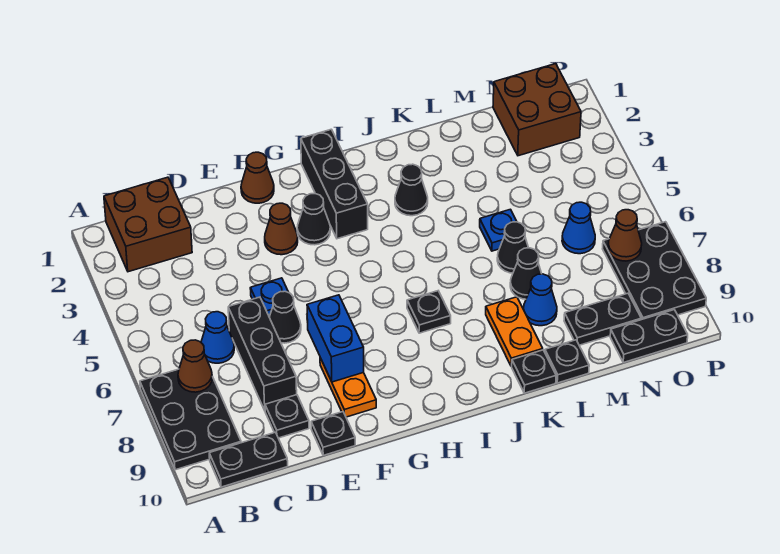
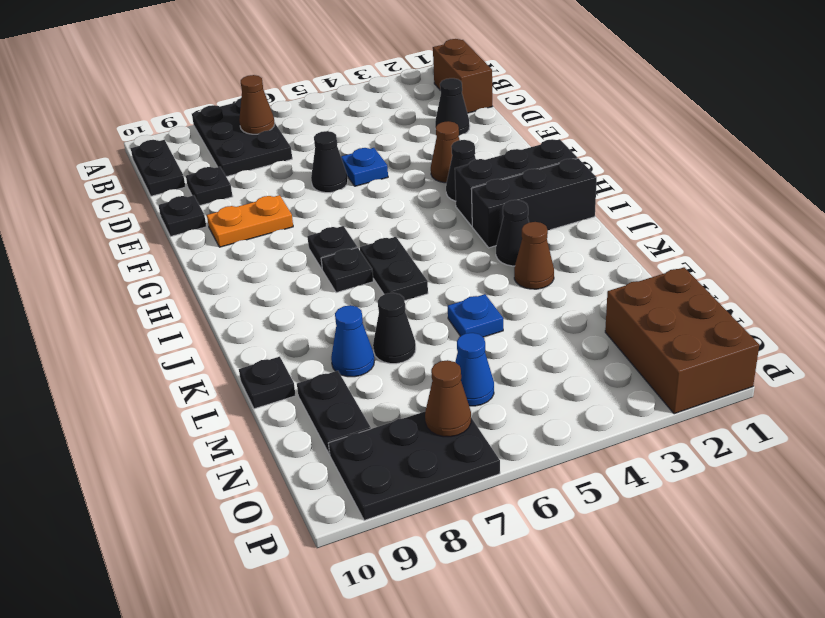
black 2x3 plate [140,369,241,470] -> black 2x3 plate turned to [192,98,292,177]
brown 2x2 brick [104,177,192,272] -> brown 1x2 brick [433,39,492,113]
blue 1x1 cone [201,312,234,363] -> none
black 1x3 brick [228,297,297,410] -> black 1x3 brick moved to [472,158,597,248]
brown 1x1 cone [241,152,274,203] -> brown 1x1 cone moved to [514,222,554,289]
blue 1x2 brick [307,295,364,382] -> none
orange 1x2 plate [486,297,543,366] -> none
black 1x1 plate [512,350,556,393] -> black 1x1 plate moved to [307,226,357,269]
black 1x1 cone [497,222,528,273] -> black 1x1 cone moved to [435,78,470,135]
brown 2x2 brick [493,64,581,156] -> brown 2x3 brick [605,267,759,414]
black 1x2 plate [610,310,688,363] -> black 1x2 plate moved to [360,237,428,301]

